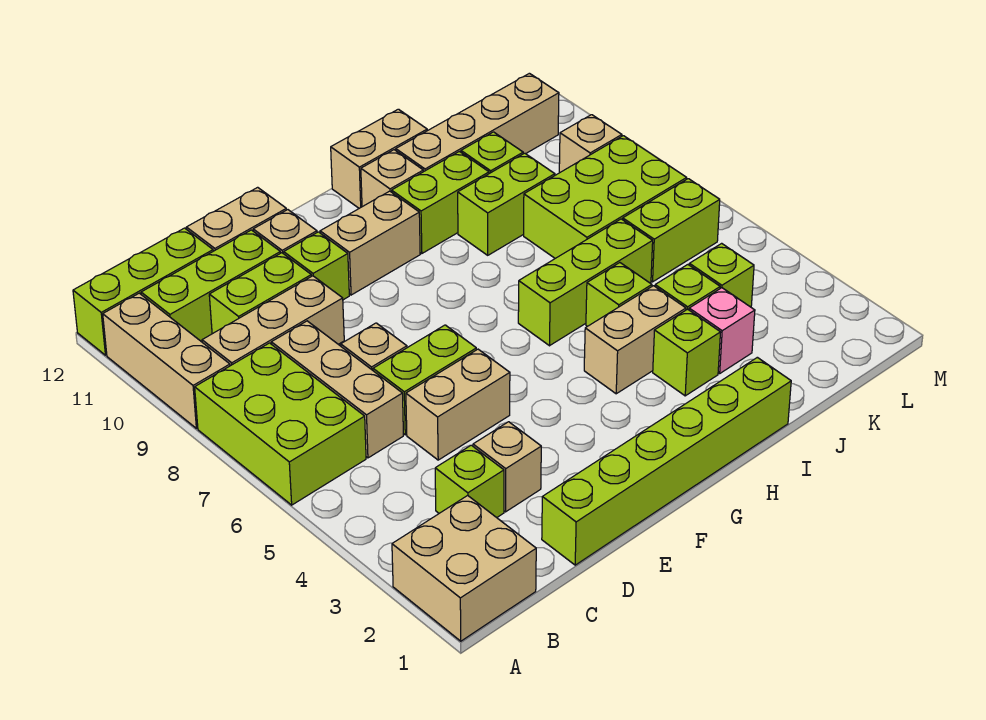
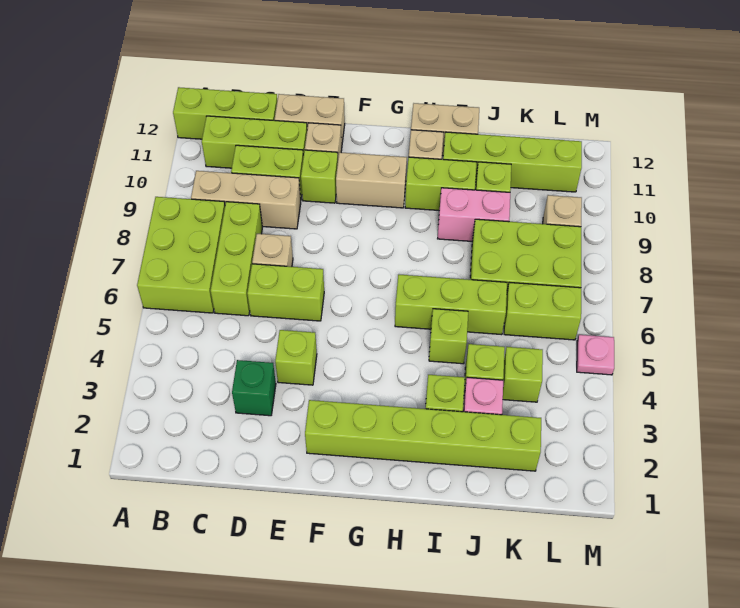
tan 2x2 brick [392,495,536,641] -> none
tan 1x3 brick [103,293,230,428] -> none
lime 1x1 brick [435,445,504,518] -> lime 1x1 brick moved to [275,330,317,385]
tan 1x3 brick [271,321,403,458] -> lime 1x3 brick [211,202,262,316]
lime 1x6 brick [542,357,791,565] -> lime 1x6 brick moved to [305,400,541,471]
tan 1x1 brick [473,422,541,512] -> green 1x1 brick [232,360,276,416]
tan 1x2 brick [406,349,510,460] -> none
tan 1x2 brick [584,286,686,394] -> none
lime 1x2 brick [458,153,555,255] -> pink 1x2 brick [438,188,510,241]
tan 1x4 brick [396,73,559,172] -> lime 1x4 brick [443,132,582,192]
none -> pink 1x1 plate [577,335,614,375]

